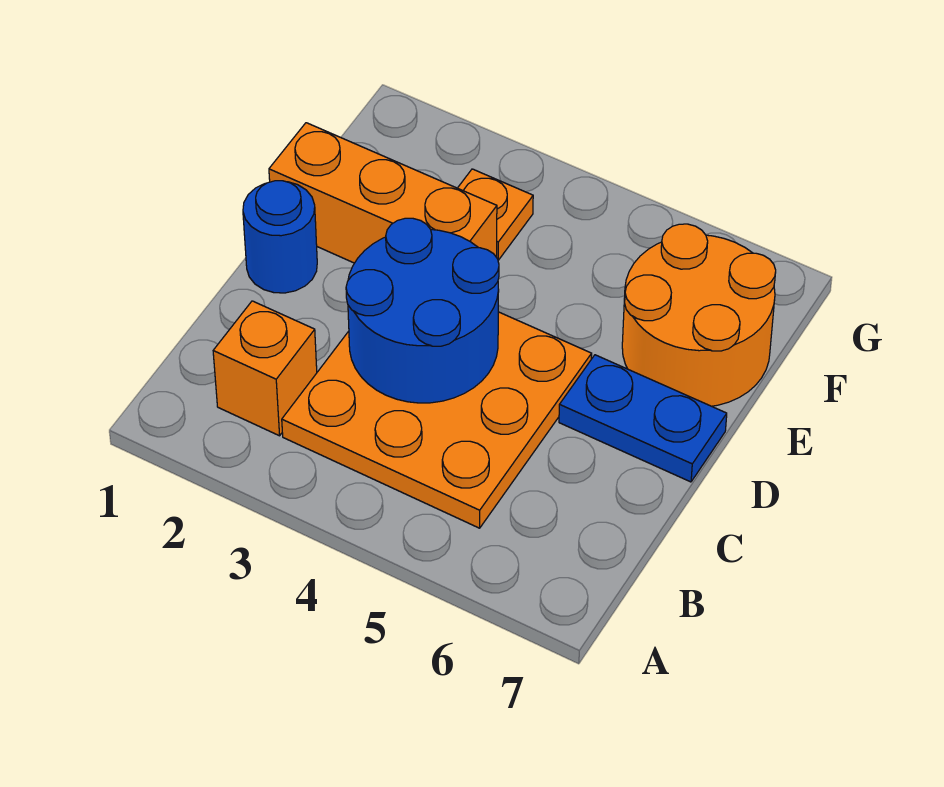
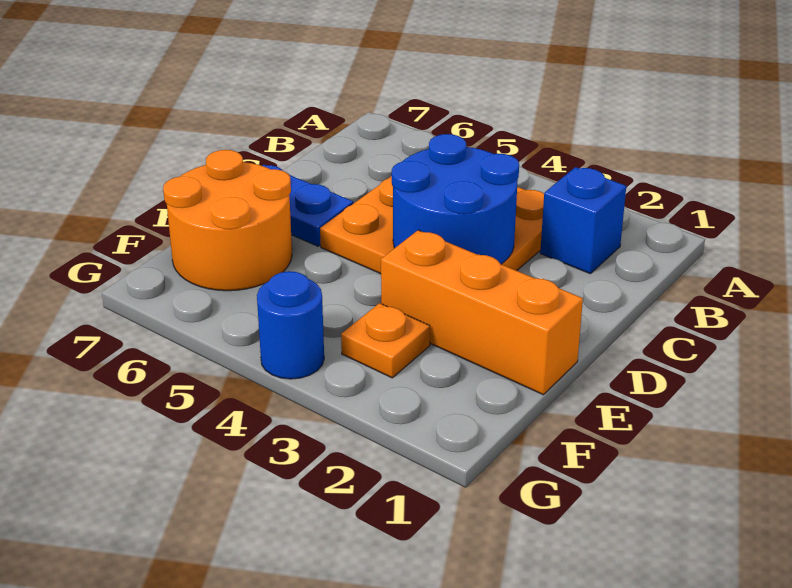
orange 1x1 brick [213,301,317,436] -> blue 1x1 brick [540,167,626,274]
blue 1x1 round brick [243,181,317,293] -> blue 1x1 round brick moved to [257,271,324,379]

